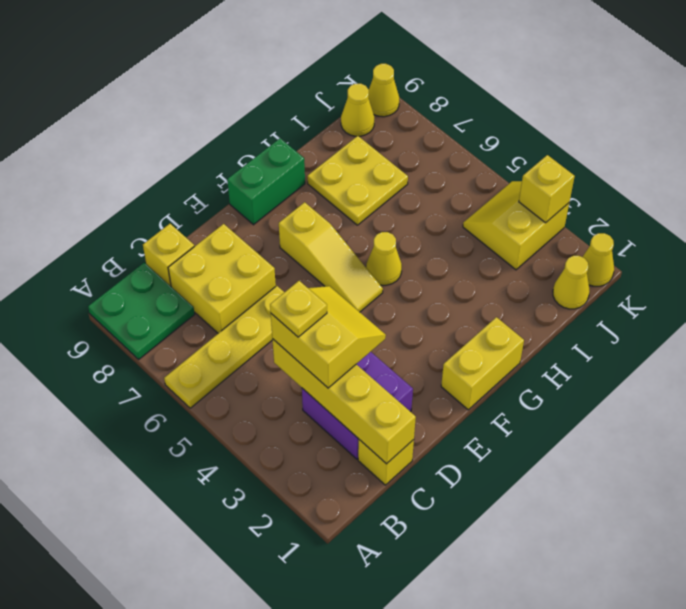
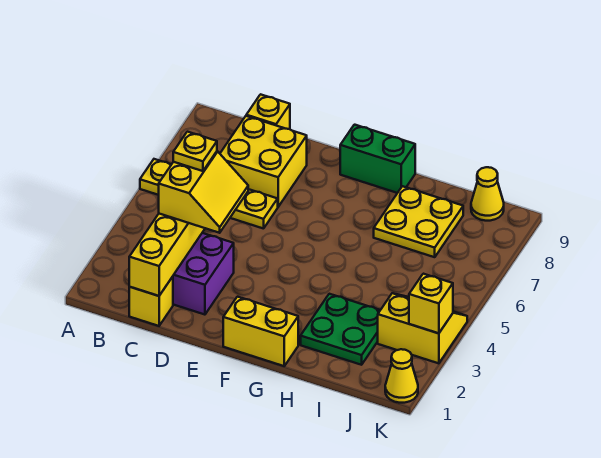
green 2x2 plate [88,262,195,359] -> green 2x2 plate moved to [301,294,380,365]
yellow 1x3 slope [279,202,383,312] -> none
yellow 1x1 cone [366,232,402,285] -> none
yellow 1x1 cone [553,256,590,309] -> none
yellow 1x1 cone [369,64,399,117] -> none

